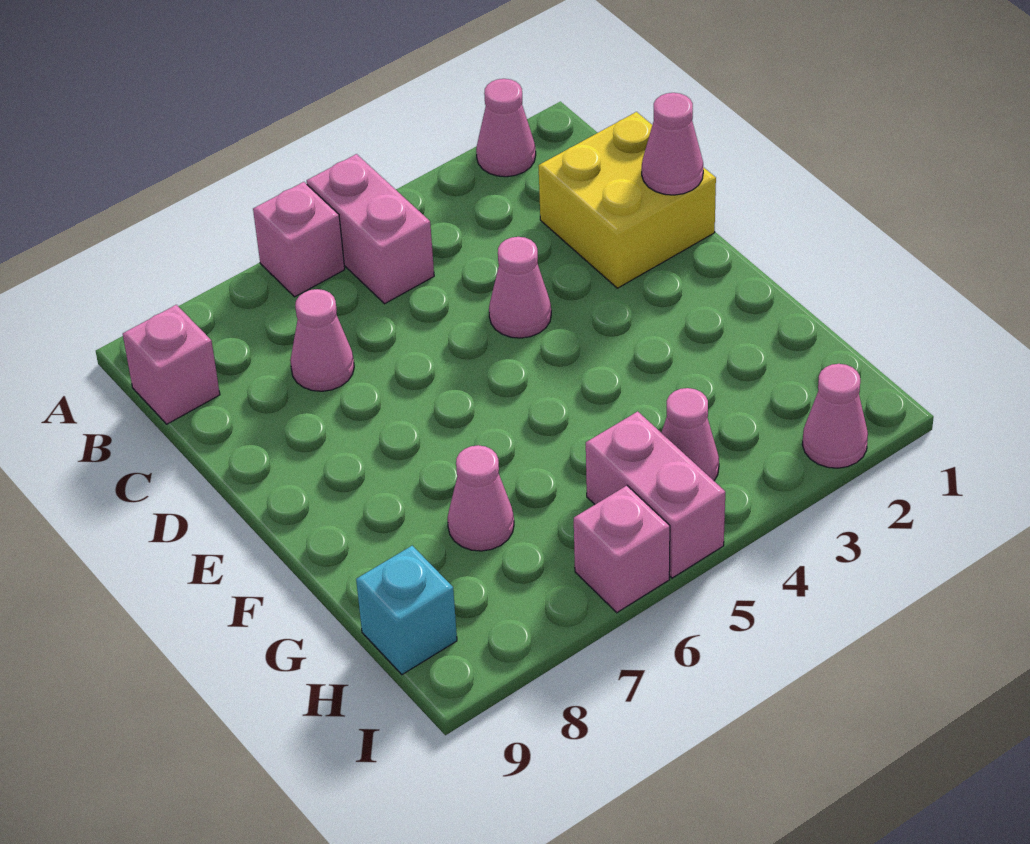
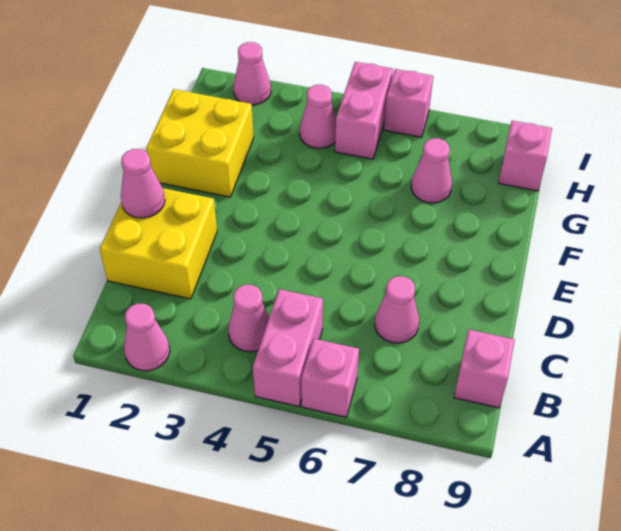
pink 1x1 cone [489,237,551,338] -> pink 1x1 cone moved to [228,285,269,352]
none -> yellow 2x2 brick [146,89,254,197]
cyan 1x1 brick [356,546,457,675] -> pink 1x1 brick [499,121,552,191]

